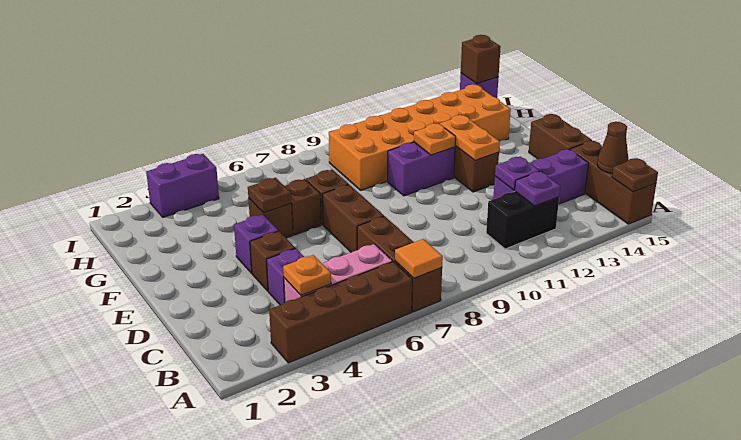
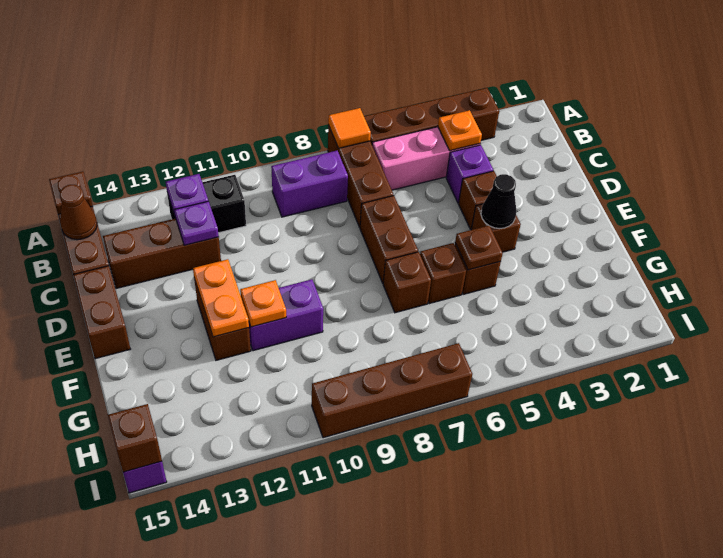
purple 1x3 brick [493,150,589,204] -> brown 1x3 brick [103,218,221,289]
purple 1x1 brick [234,215,278,273] -> brown 1x1 brick [471,204,521,252]
none -> black 1x1 cone [481,174,516,229]
orange 2x6 brick [329,84,511,190] -> none
purple 1x2 brick [146,154,219,217] -> purple 1x2 brick moved to [271,151,348,217]
none -> brown 1x4 brick [312,343,472,438]

